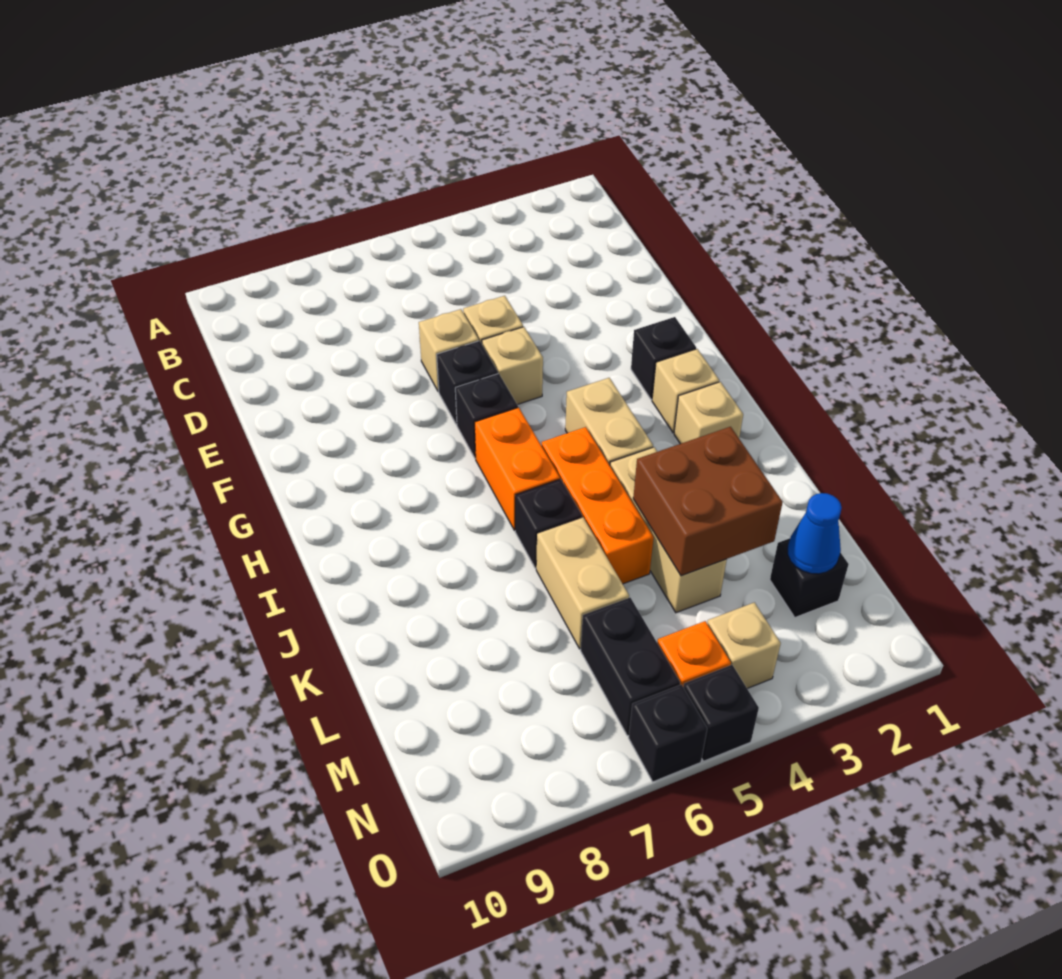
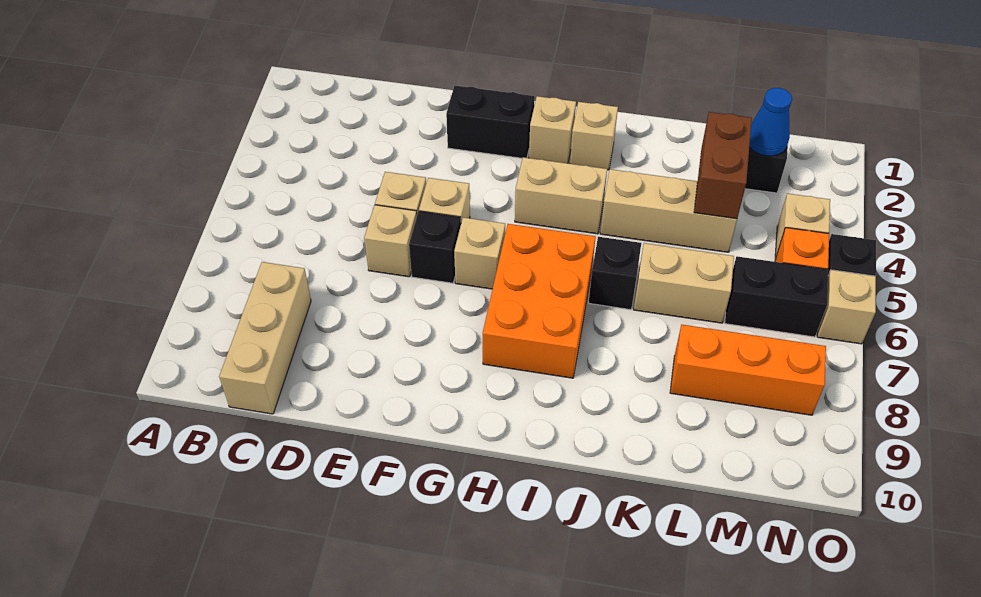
none -> tan 1x3 brick [219,262,311,414]
black 1x1 brick [631,317,696,400] -> black 1x2 brick [446,86,535,158]
black 1x1 brick [455,374,518,459] -> tan 1x1 brick [454,217,505,289]
orange 1x2 brick [475,407,560,531] -> orange 2x3 brick [483,224,596,378]
orange 1x3 brick [542,427,654,584] -> orange 1x3 brick moved to [670,325,826,415]
brown 2x2 brick [633,427,783,576] -> brown 1x2 brick [694,112,752,219]
black 1x1 brick [629,684,707,782] -> tan 1x1 brick [817,270,876,344]

